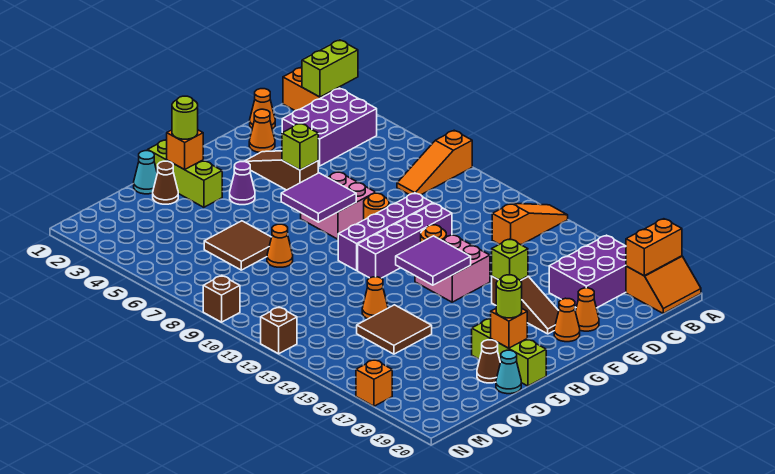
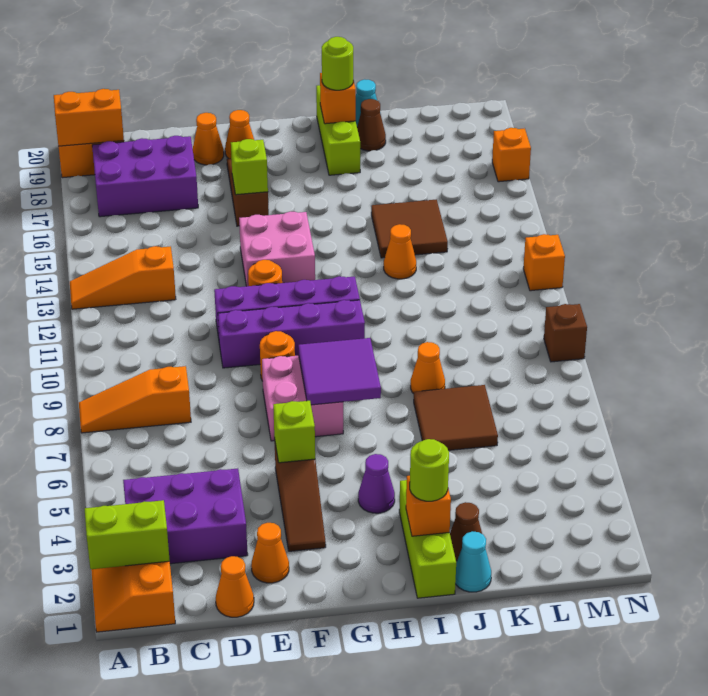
orange 1x3 slope [397,130,472,195] -> orange 1x3 slope turned to [79,366,191,433]
purple 2x2 tile [396,236,471,285] -> none
brown 1x1 brick [261,307,297,354] -> orange 1x1 brick [523,234,565,291]

